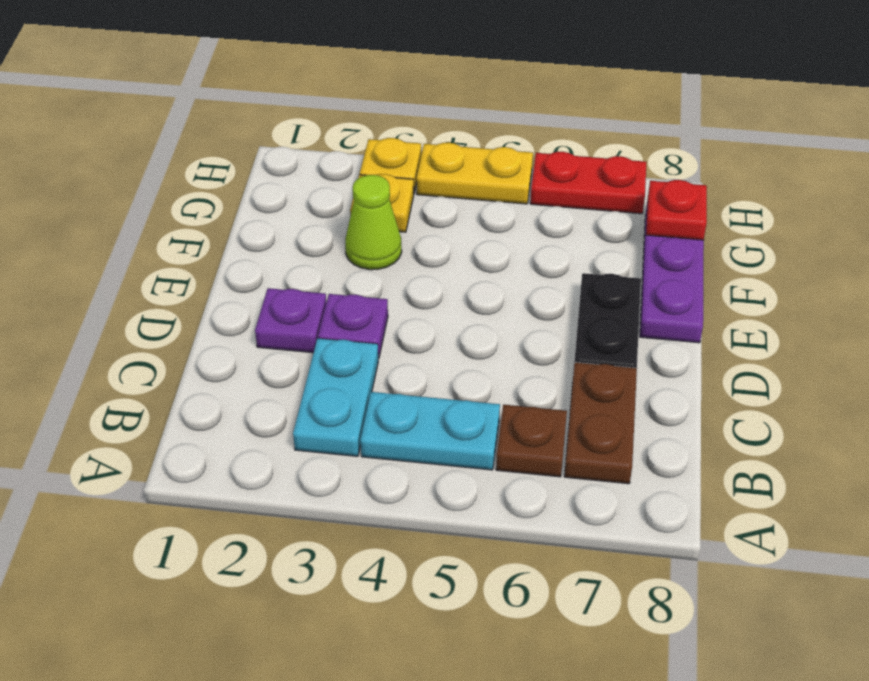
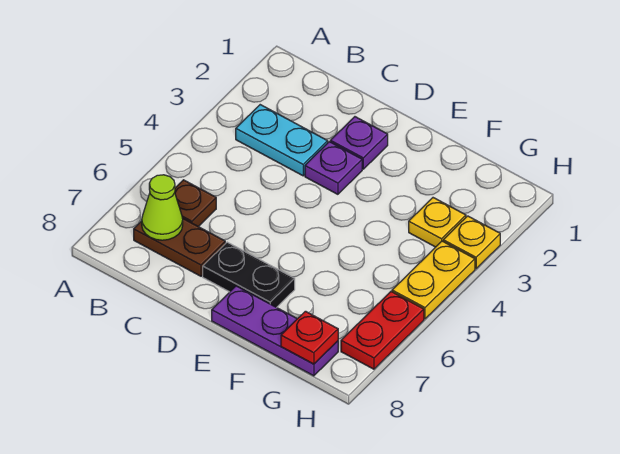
cyan 1x2 plate [360,392,500,470] -> none
lime 1x1 cone [345,175,402,270] -> lime 1x1 cone moved to [142,175,183,240]

